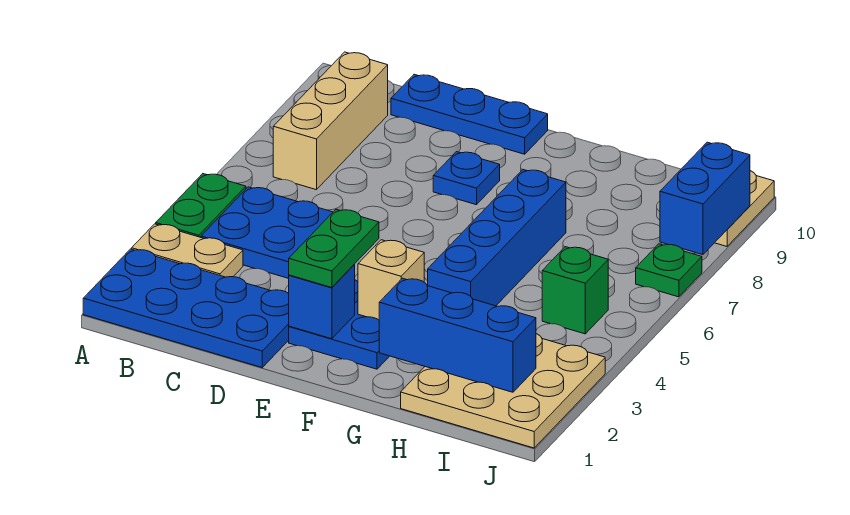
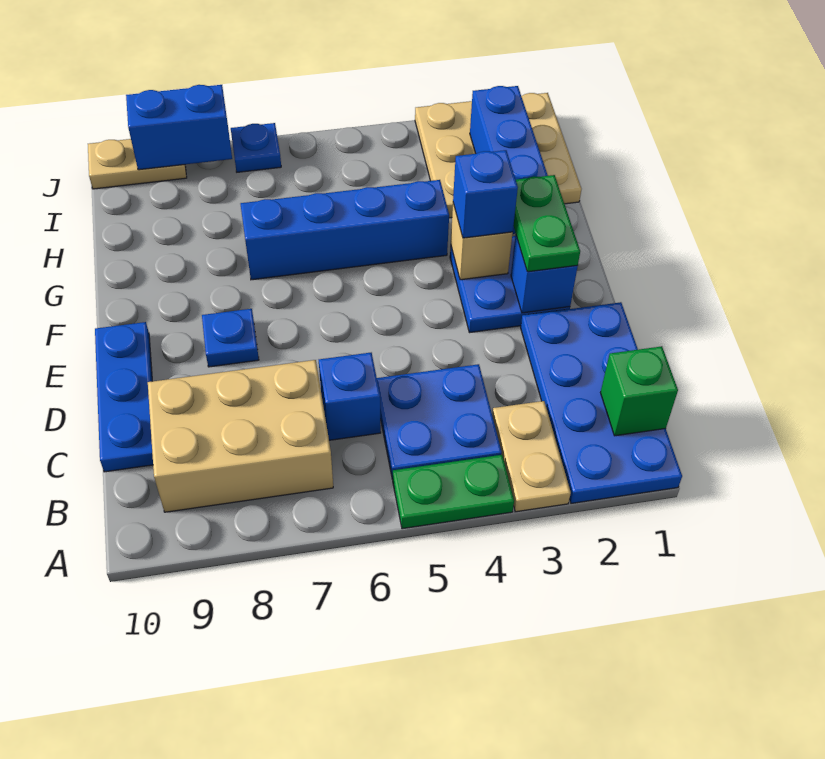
tan 1x3 brick [273,52,388,190] -> tan 2x3 brick [148,360,333,512]
none -> blue 1x1 brick [319,353,381,440]
green 1x2 plate [289,209,379,288] -> green 1x2 plate turned to [513,175,580,272]
none -> blue 1x1 brick [453,150,518,238]
green 1x1 brick [542,247,608,334] -> green 1x1 brick moved to [601,346,678,436]
green 1x1 plate [636,244,702,297] -> blue 1x1 plate [231,123,281,172]

